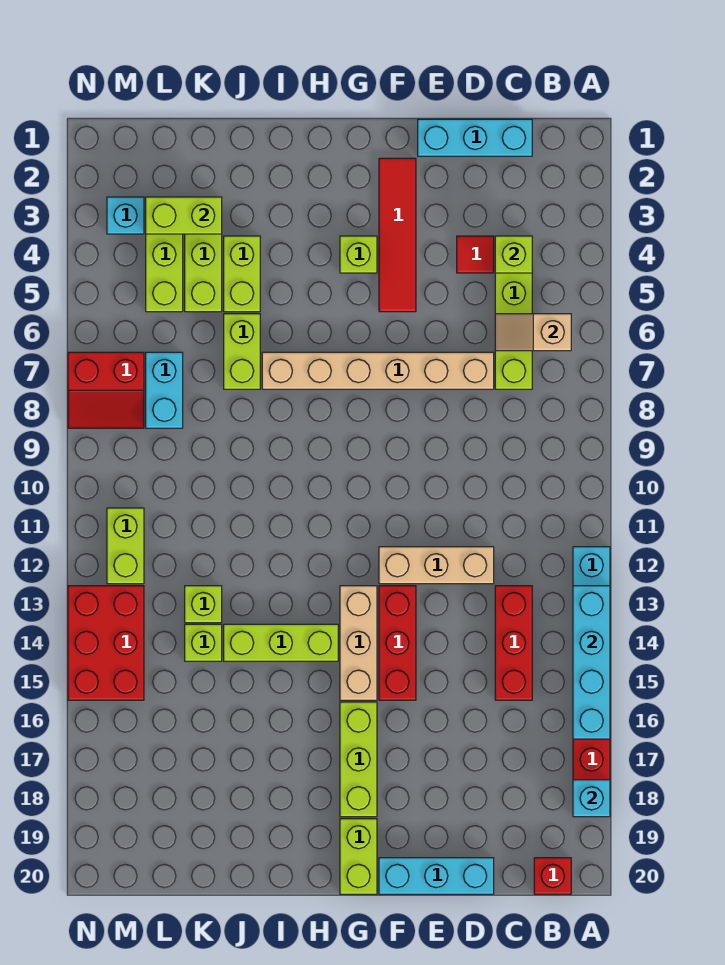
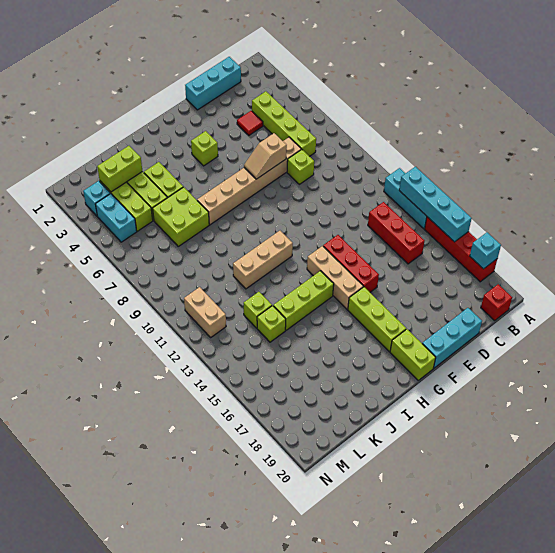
tan 1x2 slope [495,314,571,351] -> tan 1x2 slope moved to [244,133,287,179]
lime 1x1 brick [495,236,532,273] -> lime 1x1 brick moved to [287,149,314,184]
tan 1x3 brick [379,547,494,584] -> tan 1x3 brick moved to [233,231,293,289]
red 1x4 tile [379,158,416,312] -> none
lime 1x2 brick [224,314,260,389] -> lime 2x2 brick [153,187,209,246]
cyan 1x2 brick [146,352,183,428] -> cyan 1x2 brick moved to [95,194,137,242]
red 2x2 slope [68,352,144,428] -> none
lime 1x2 brick [107,508,144,584] -> tan 1x2 brick [184,287,226,337]
red 2x3 brick [68,586,144,700] -> none

